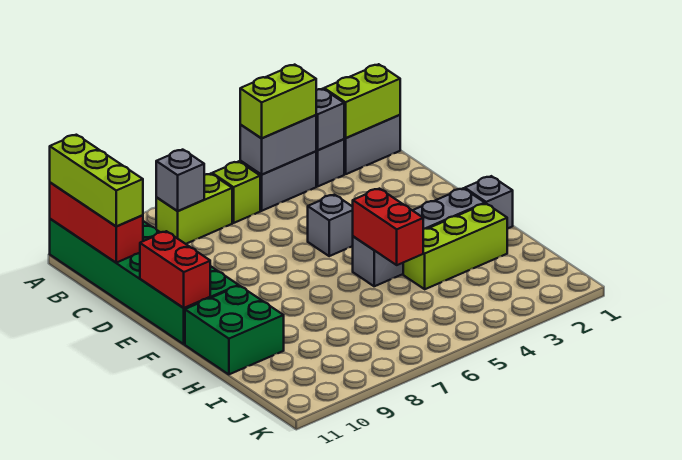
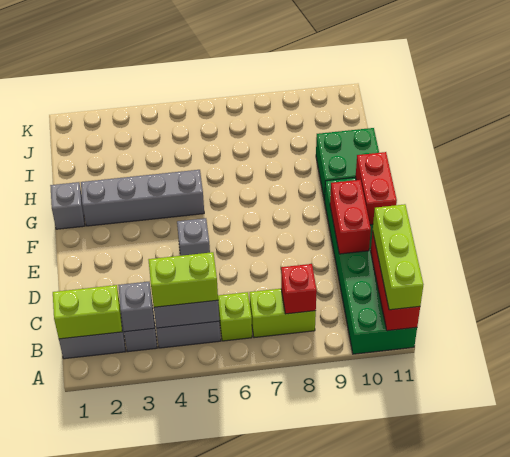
grey 1x1 brick [156,150,204,211] -> red 1x1 brick [281,264,317,314]
red 1x2 brick [353,189,423,265] -> red 1x2 brick moved to [330,180,371,254]
lime 1x3 brick [403,204,507,289] -> none

